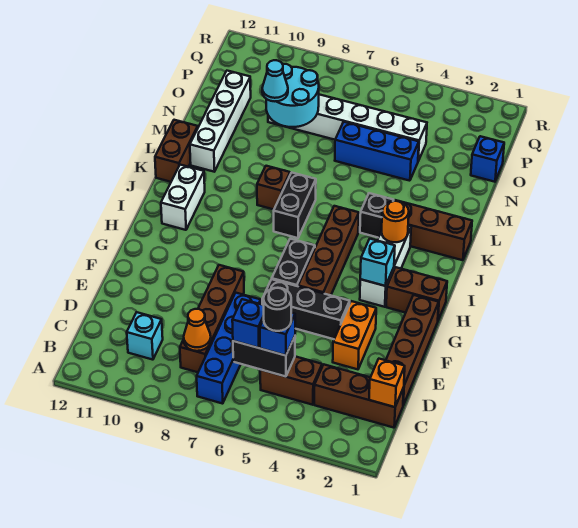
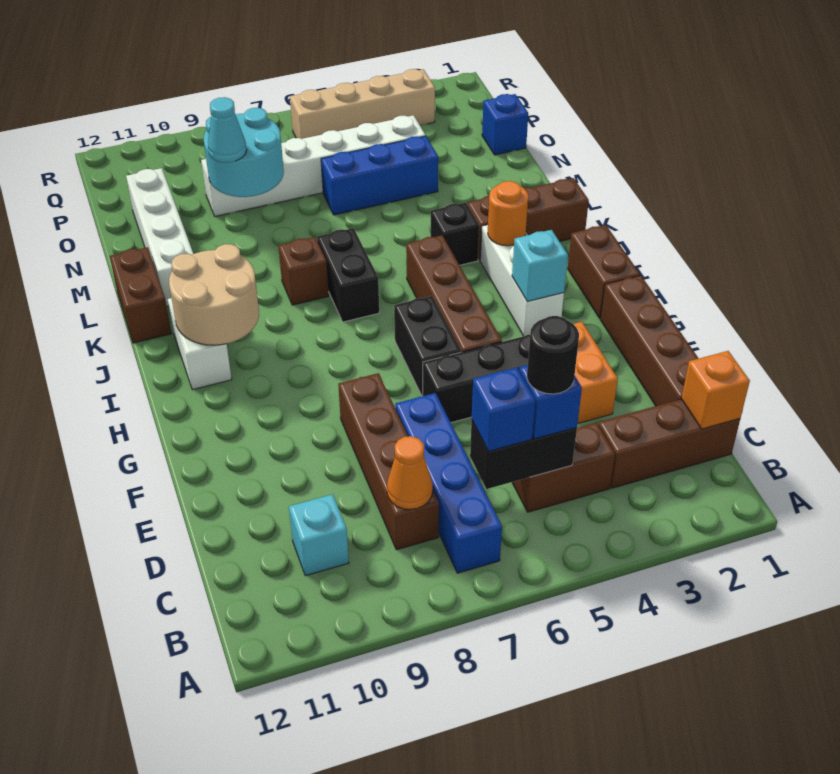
brown 1x2 brick [386,267,447,320] -> brown 1x2 brick turned to [568,225,640,318]
none -> tan 2x2 round brick [169,244,259,345]
none -> tan 1x4 brick [290,69,435,139]

